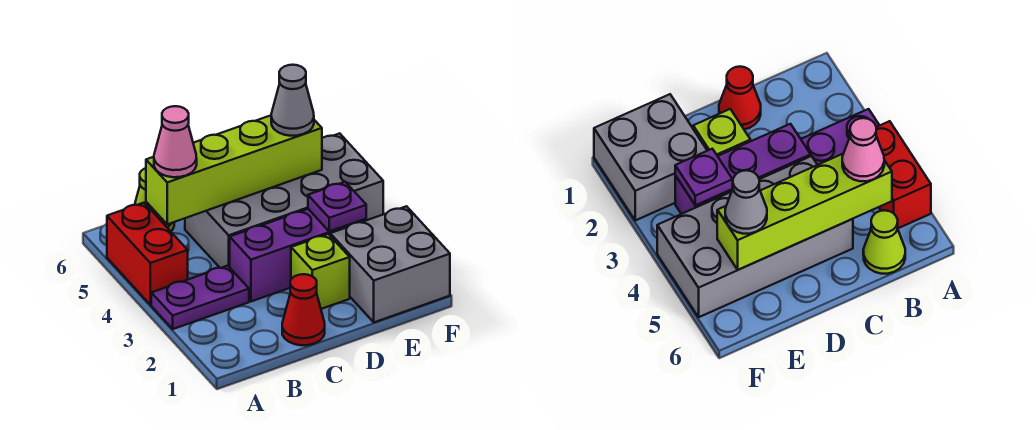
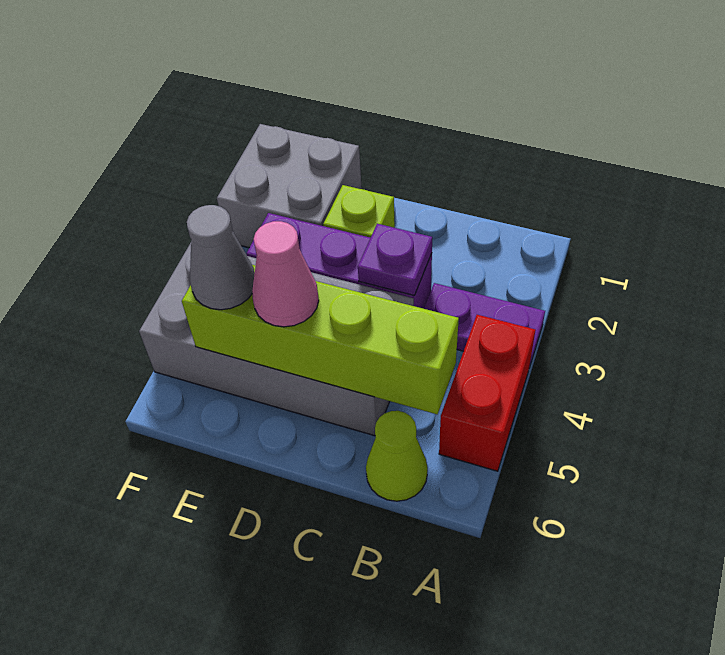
pink 1x1 cone [154,106,197,177] -> pink 1x1 cone moved to [252,221,319,327]
red 1x1 cone [282,274,325,345] -> none
purple 1x1 plate [308,182,366,231] -> purple 1x1 plate moved to [358,224,432,295]

